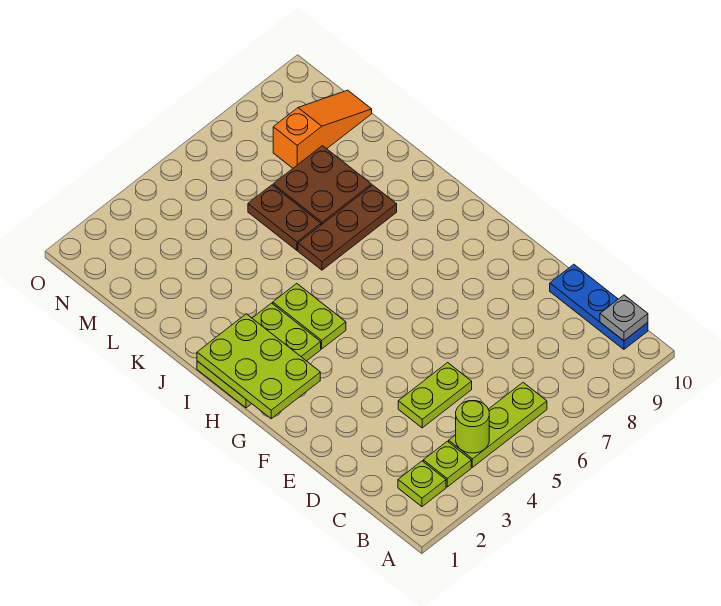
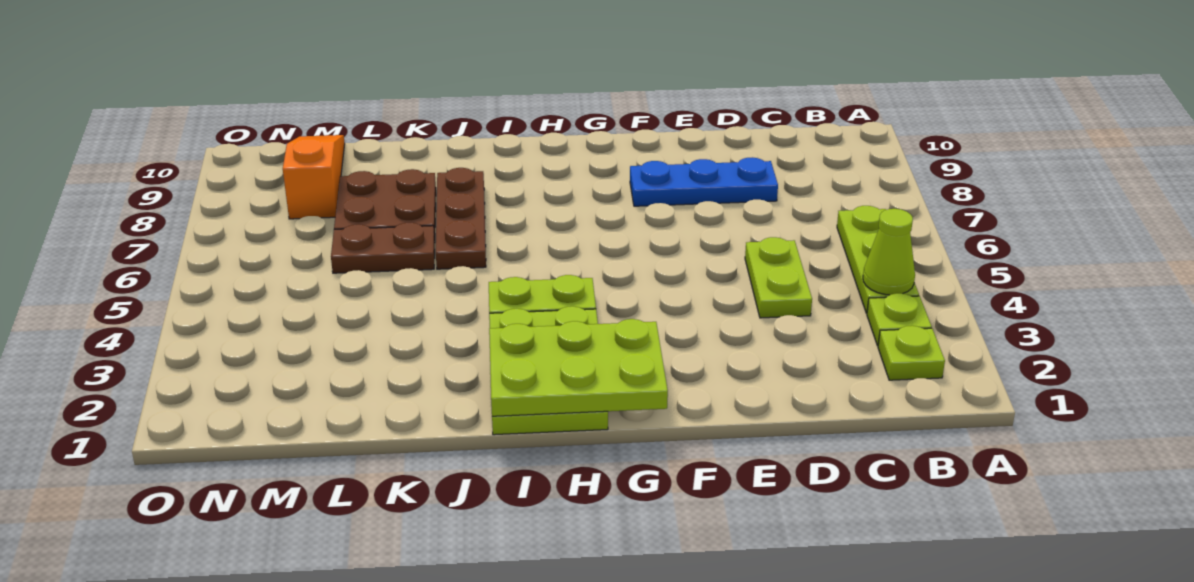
lime 1x1 round brick [456,401,489,453] -> lime 1x1 cone [863,209,915,295]
blue 1x3 plate [550,264,648,349] -> blue 1x3 plate moved to [630,157,778,206]
grey 1x1 plate [600,295,648,341] -> none

